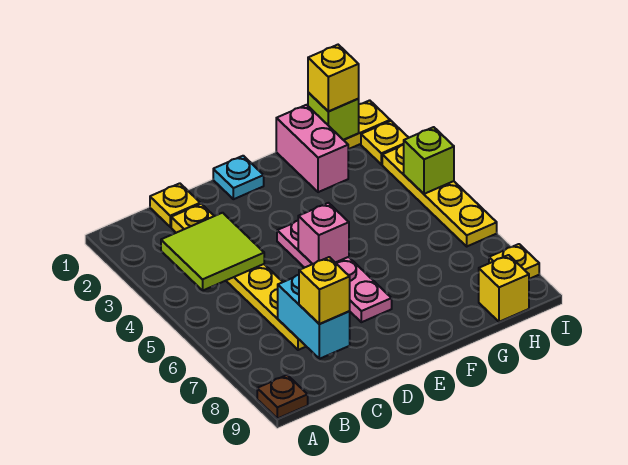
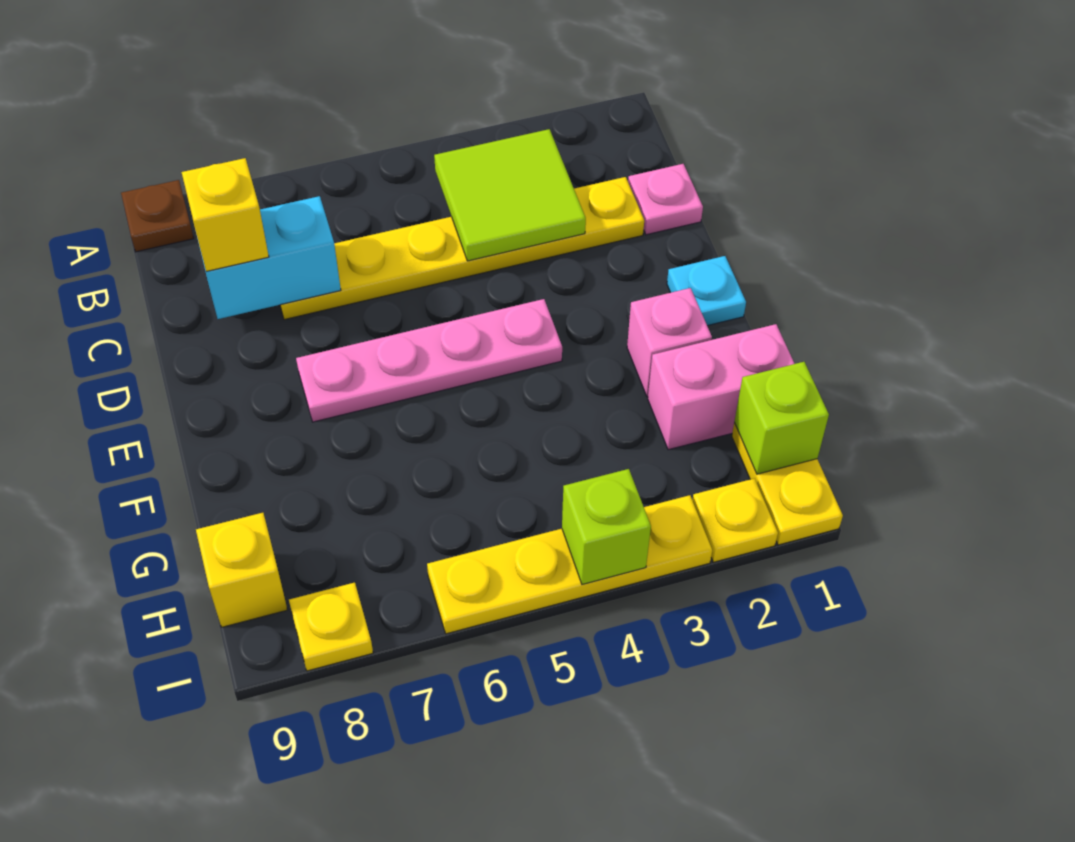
yellow 1x1 plate [150,183,200,227] -> pink 1x1 plate [628,164,703,235]
pink 1x1 brick [298,203,349,264] -> pink 1x1 brick moved to [627,288,712,396]
yellow 1x1 brick [308,45,359,112] -> none

